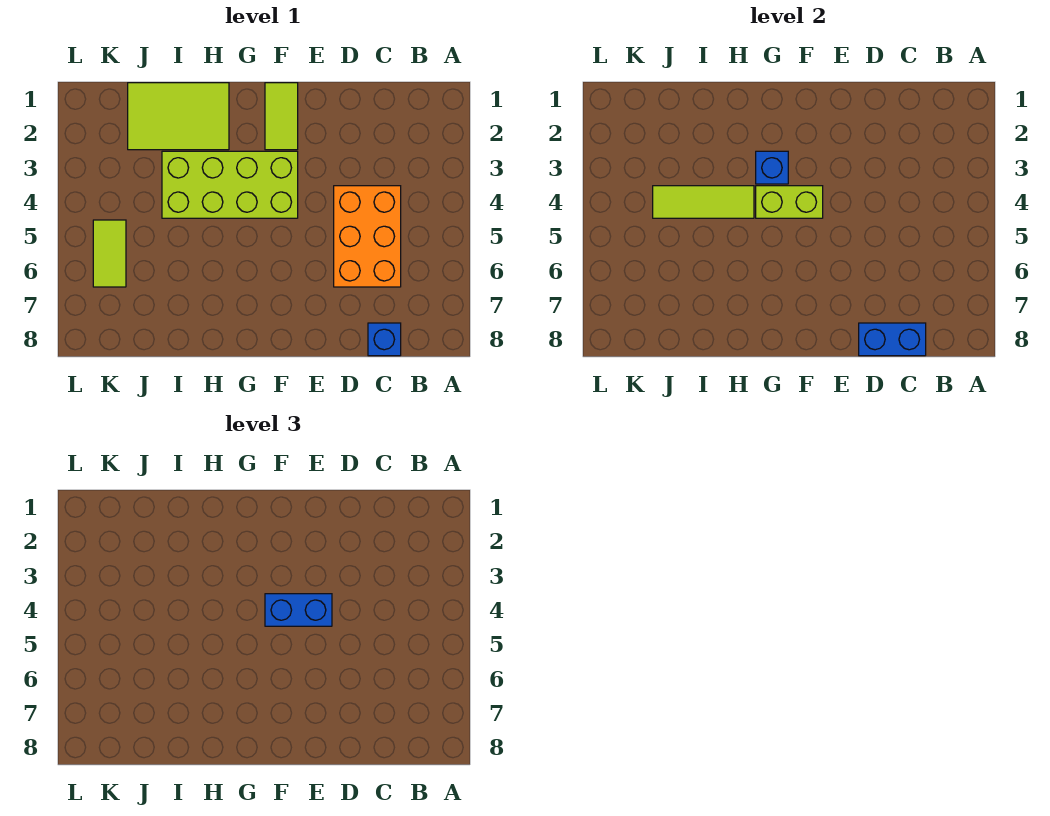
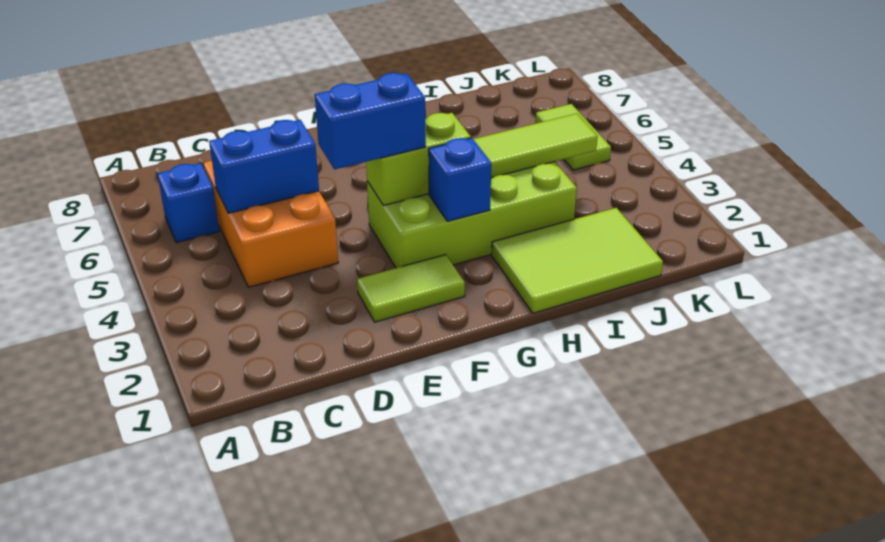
blue 1x1 brick [368,323,401,356] -> blue 1x1 brick moved to [158,163,219,243]
blue 1x2 brick [859,323,926,356] -> blue 1x2 brick moved to [209,120,319,213]
lime 1x2 tile [265,83,298,150] -> lime 1x2 tile turned to [357,255,465,322]

